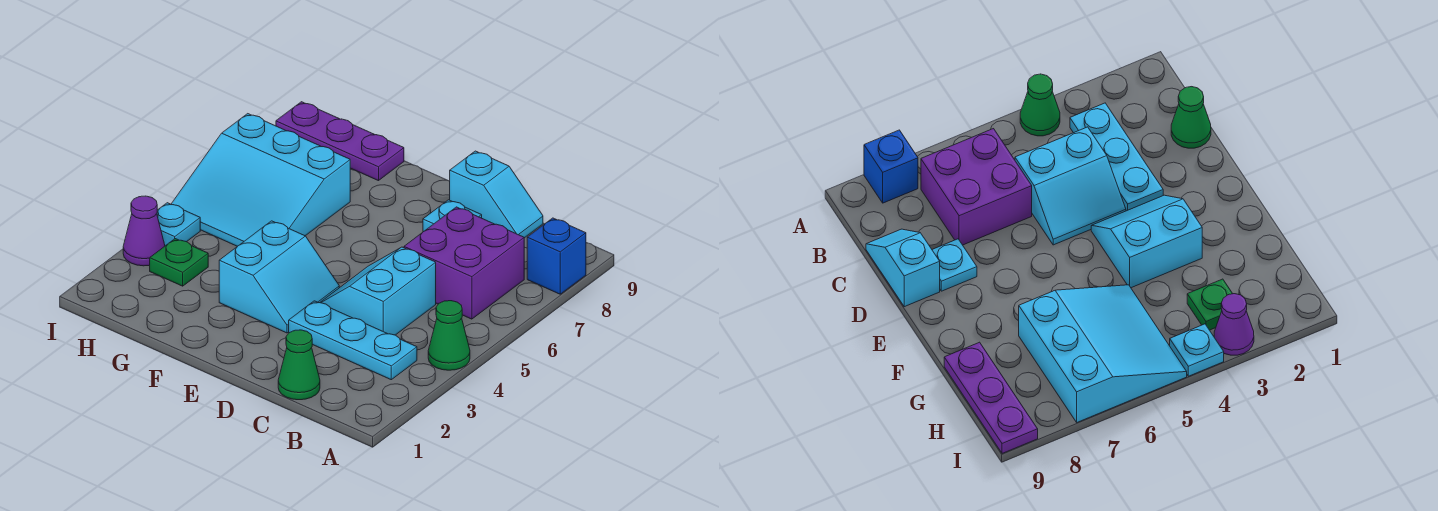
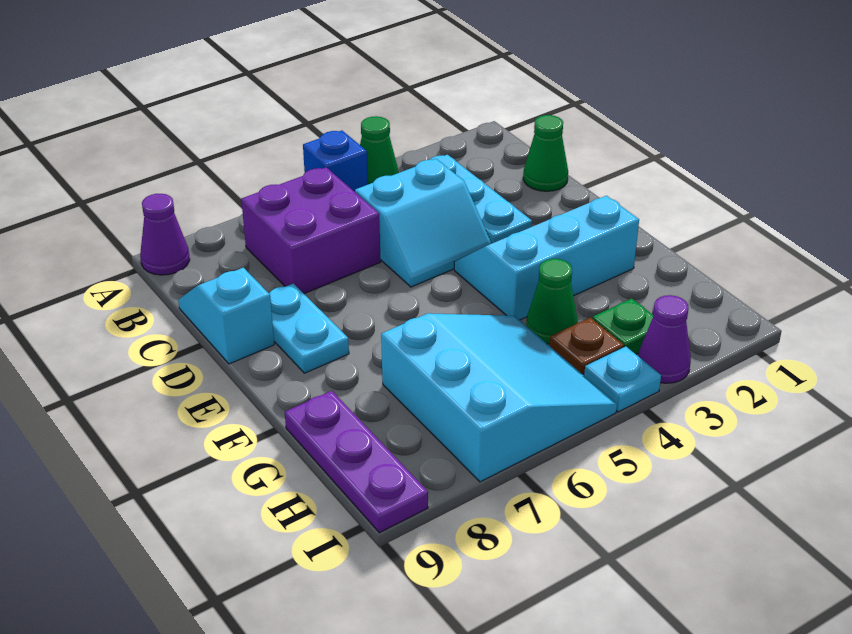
blue 1x1 brick [527,218,586,294] -> blue 1x1 brick moved to [303,131,368,192]
none -> purple 1x1 cone [140,194,190,275]
cyan 1x1 plate [423,200,482,232] -> cyan 1x2 plate [269,284,349,373]
cyan 2x2 slope [219,221,339,333] -> cyan 2x3 slope [454,196,639,320]
none -> green 1x1 cone [526,259,578,344]
none -> brown 1x1 plate [549,318,624,375]

